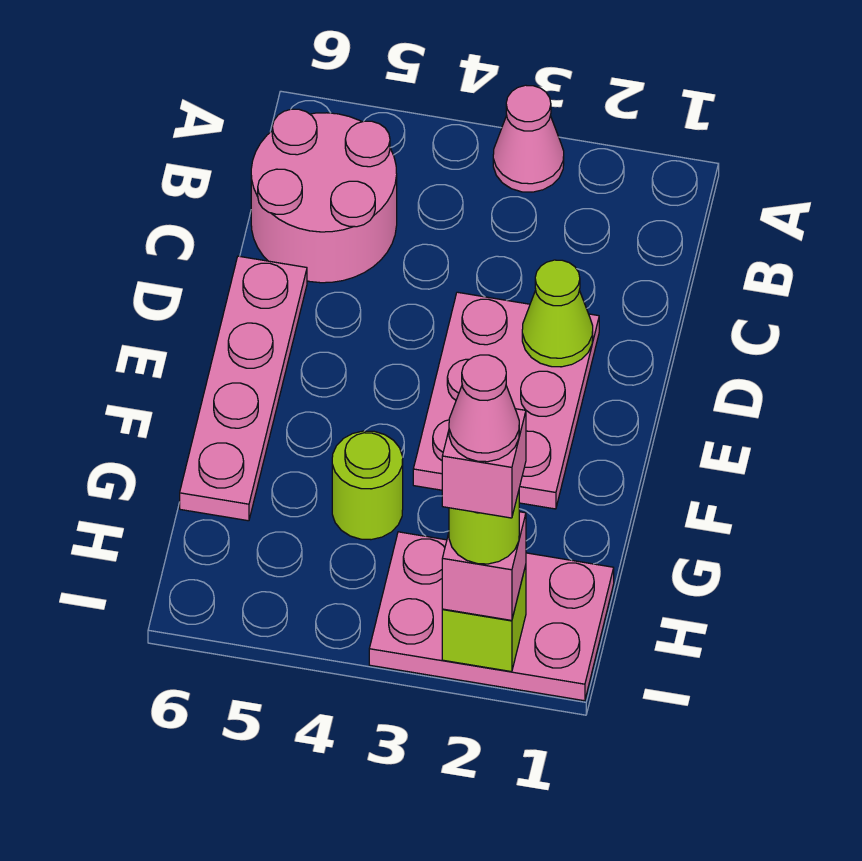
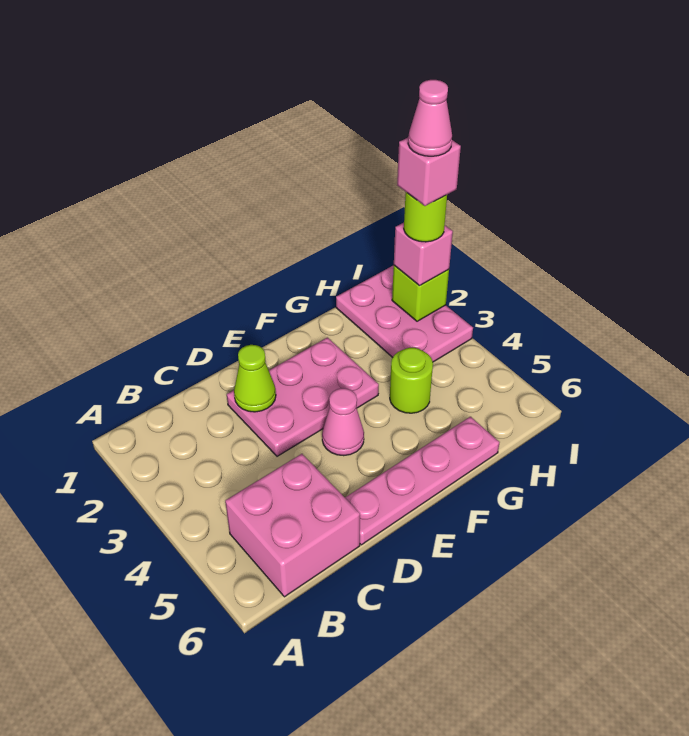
pink 1x1 cone [493,85,564,192] -> pink 1x1 cone moved to [322,388,364,456]
pink 2x2 round brick [251,109,397,283] -> pink 2x2 brick [225,454,360,597]

